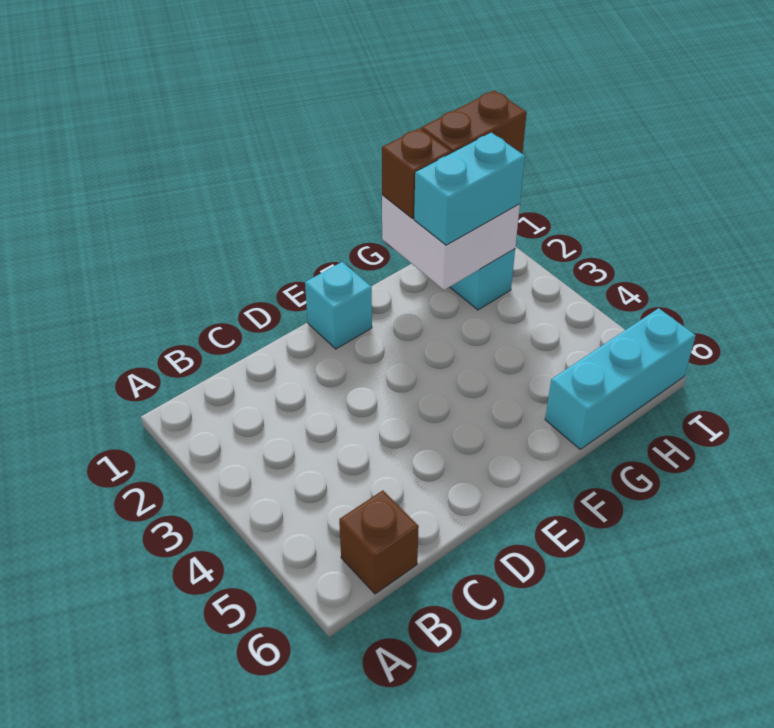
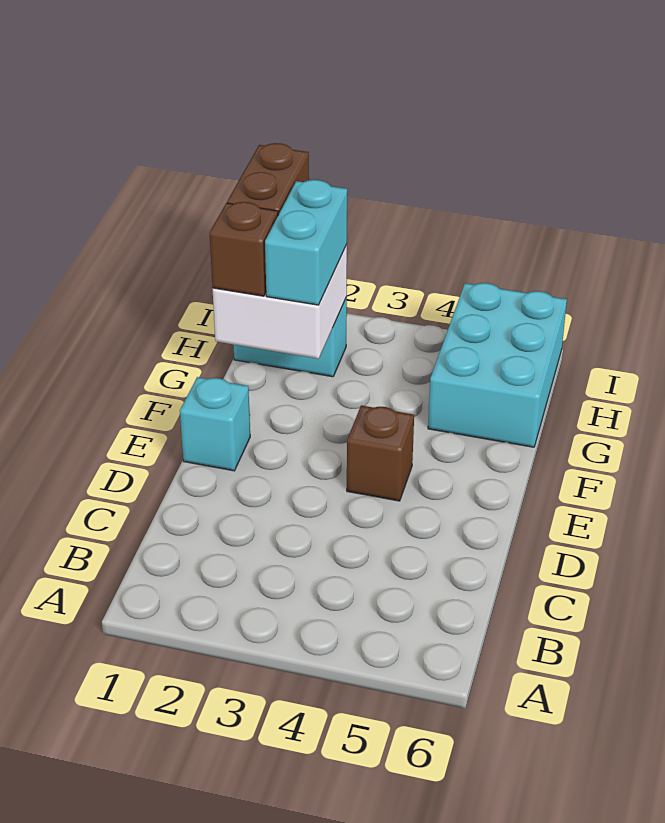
brown 1x1 brick [339,490,419,594] -> brown 1x1 brick moved to [347,405,414,501]
cyan 1x3 brick [545,308,696,449] -> cyan 2x3 brick [428,283,567,447]

